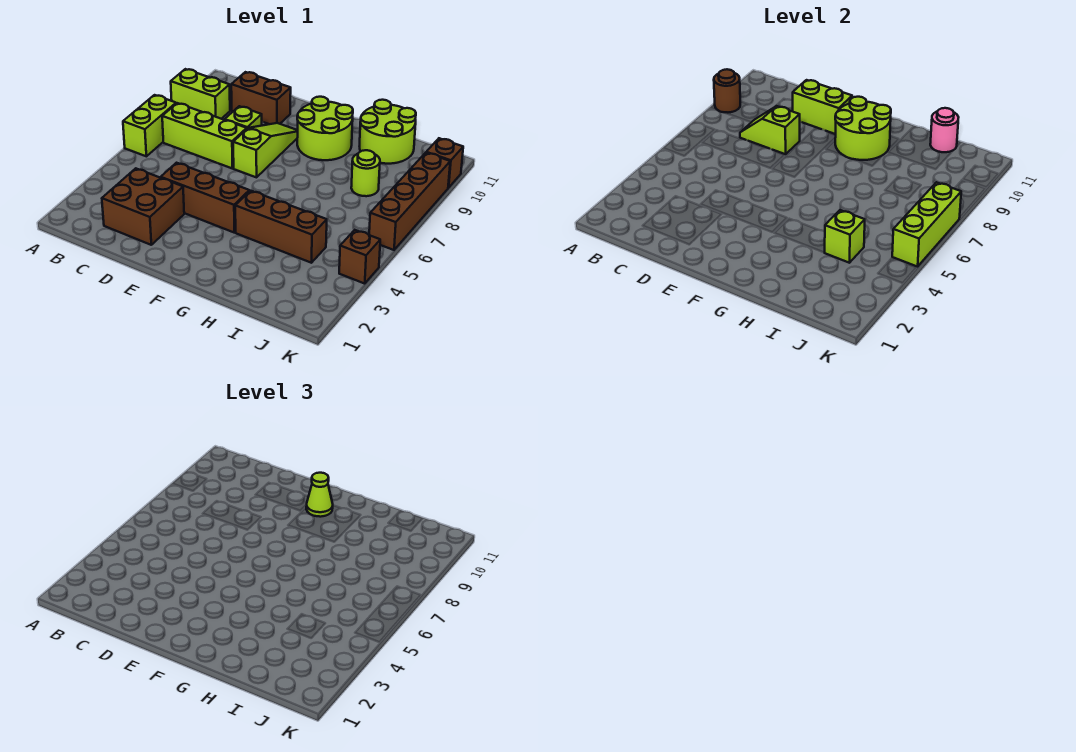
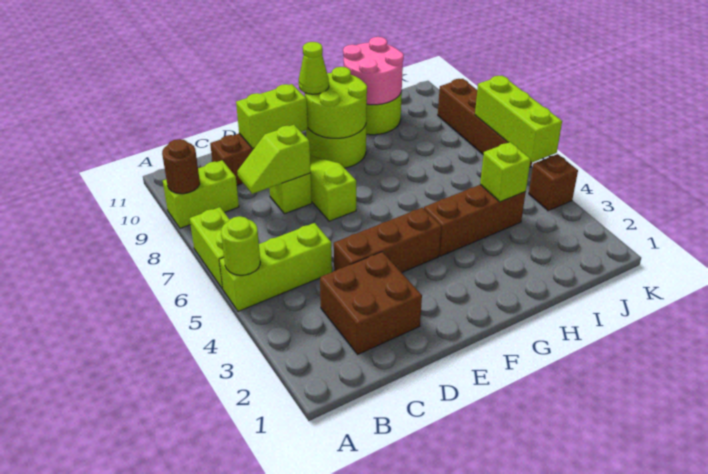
lime 1x3 brick [162,103,247,169] -> lime 1x3 brick moved to [219,223,332,311]
lime 1x1 round brick [351,150,380,196] -> lime 1x1 round brick moved to [221,216,260,275]
pink 1x1 round brick [930,108,959,152] -> pink 2x2 round brick [343,37,404,105]
brown 1x1 brick [426,138,463,188] -> none

